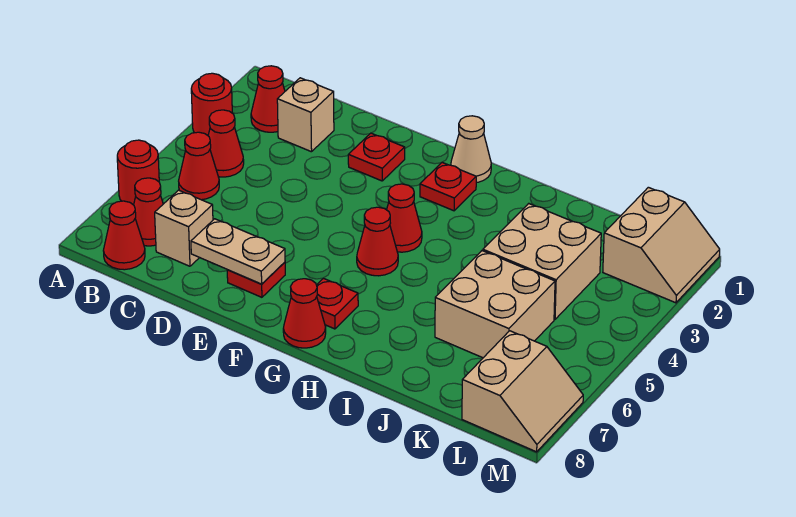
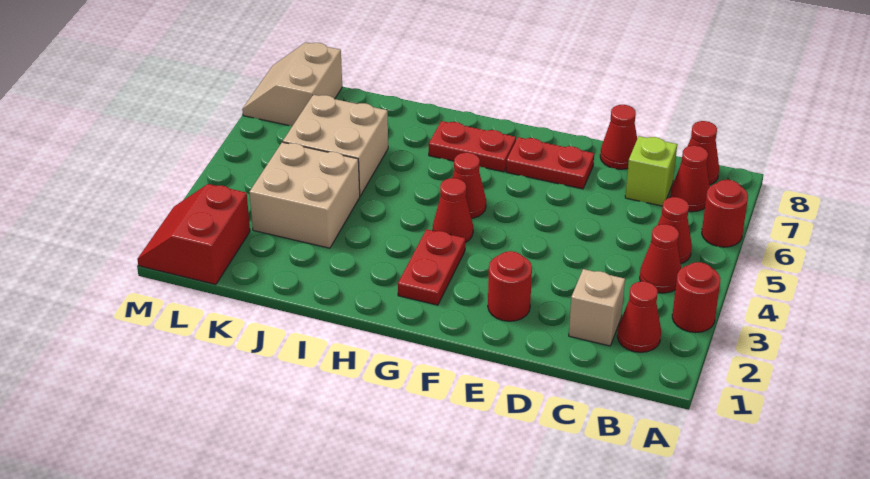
tan 1x1 brick [155,190,213,266] -> lime 1x1 brick [625,136,677,206]
tan 1x2 plate [191,219,285,284] -> none
red 1x1 plate [348,133,405,181] -> red 1x1 round brick [488,251,532,321]
red 1x1 plate [227,262,285,297] -> red 1x2 plate [506,137,594,189]
tan 1x1 cone [451,116,491,183] -> none
red 1x1 plate [420,163,476,211] -> red 1x2 plate [398,229,465,305]
red 1x1 plate [317,278,358,329] -> red 1x2 plate [429,121,516,172]
red 1x1 cone [283,279,326,348] -> red 1x1 cone moved to [600,105,637,169]
tan 2x2 slope [603,187,720,303] -> red 2x2 slope [137,184,250,285]

